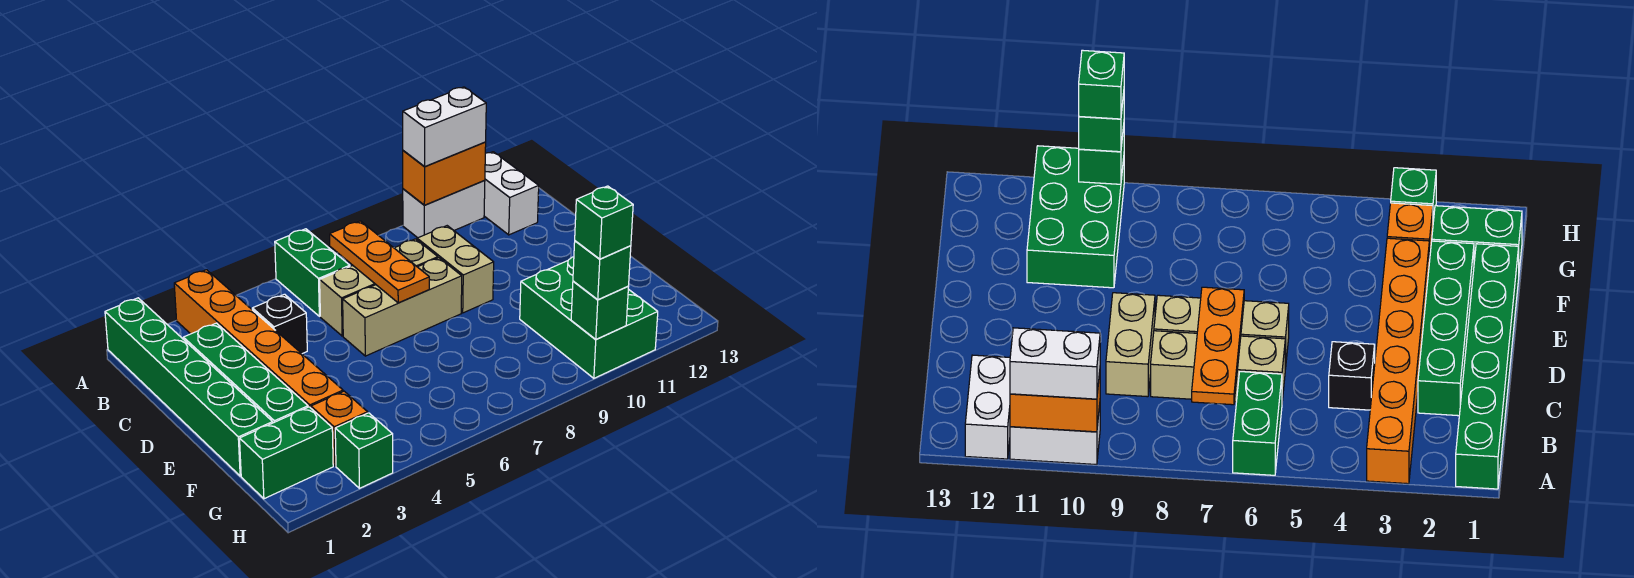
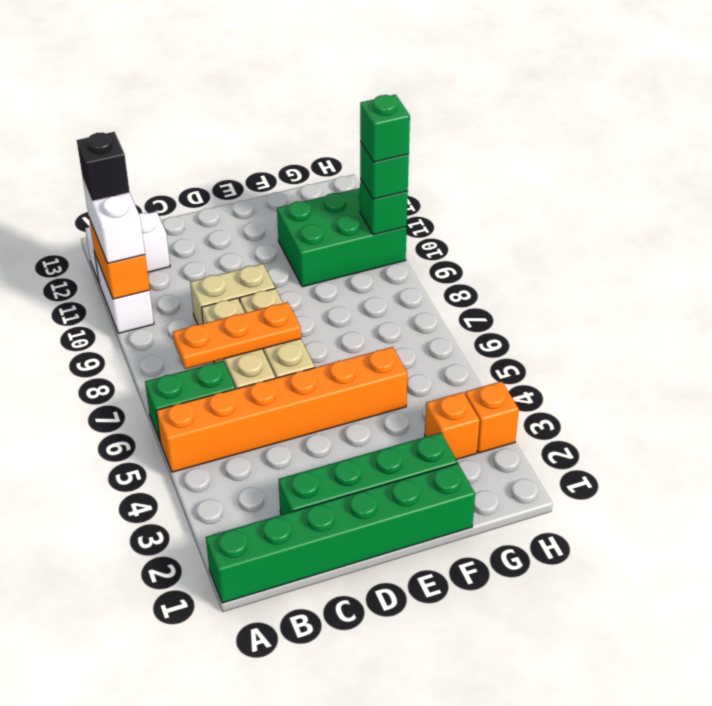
orange 1x6 brick [174,270,343,408] -> orange 1x6 brick moved to [156,347,407,472]
black 1x1 brick [252,294,307,354] -> black 1x1 brick moved to [77,132,130,201]
green 1x2 brick [240,407,333,499] -> none
green 1x1 brick [335,413,393,488] -> orange 1x1 brick [465,381,519,453]

